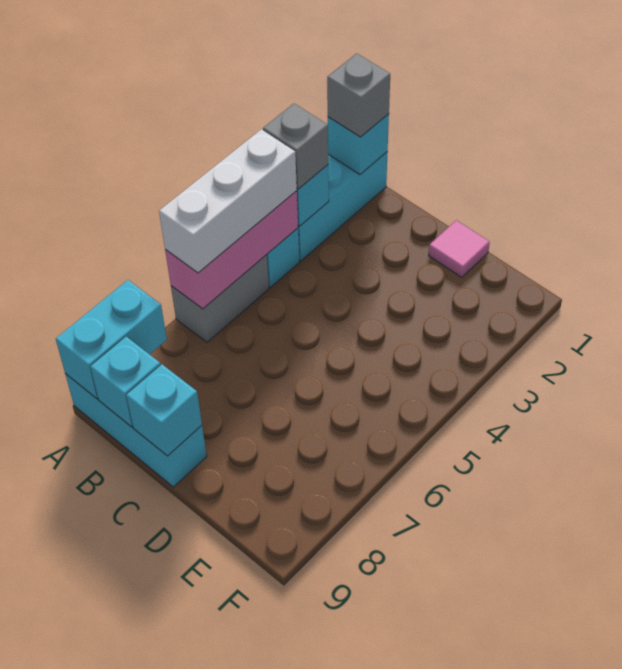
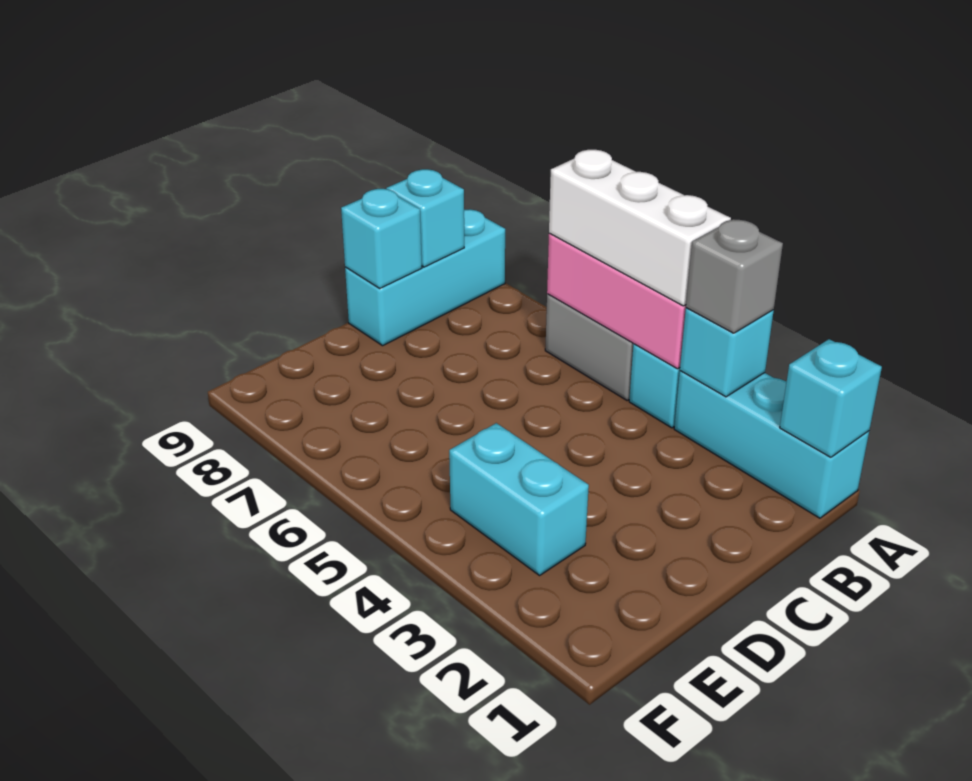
grey 1x1 brick [327,53,390,137] -> none
cyan 1x2 brick [56,280,167,399] -> cyan 1x2 brick moved to [449,423,589,575]
pink 1x1 tile [429,220,490,278] -> none

